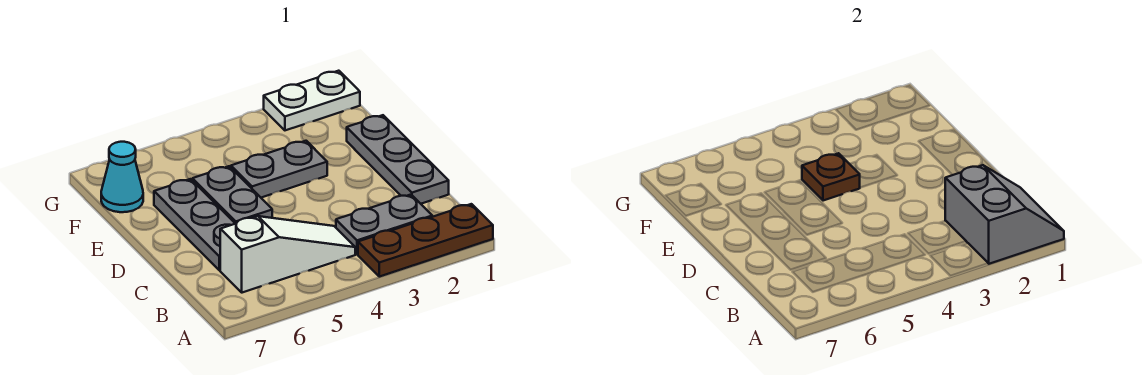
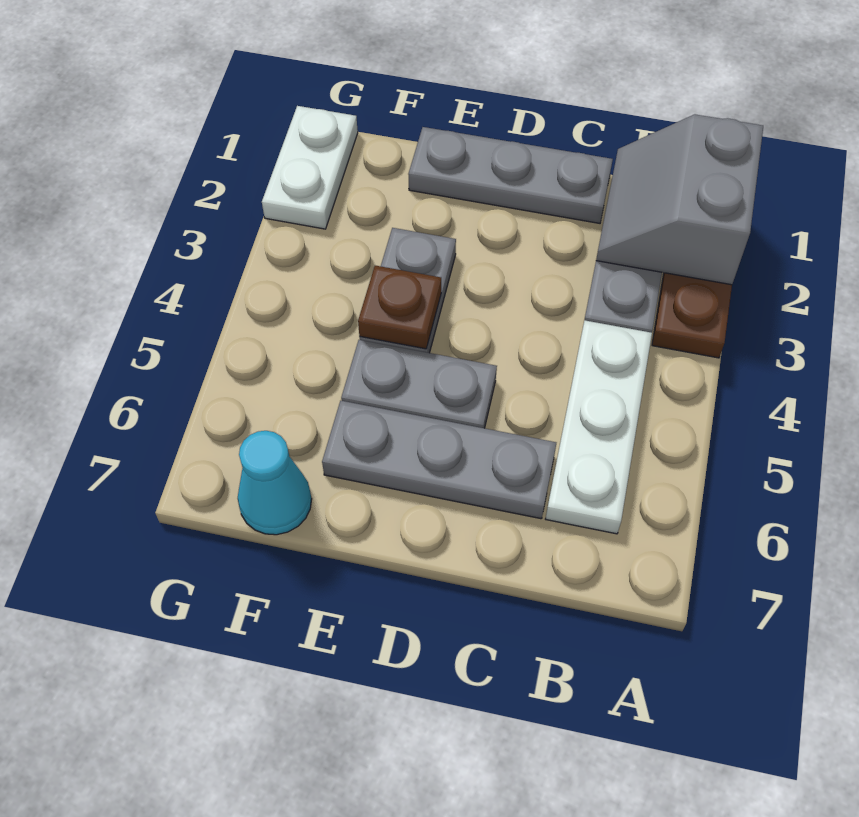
grey 2x2 slope [945,165,1064,264] -> grey 2x2 slope turned to [596,114,763,285]
white 1x3 slope [220,216,355,293] -> white 1x3 plate [546,320,652,534]

